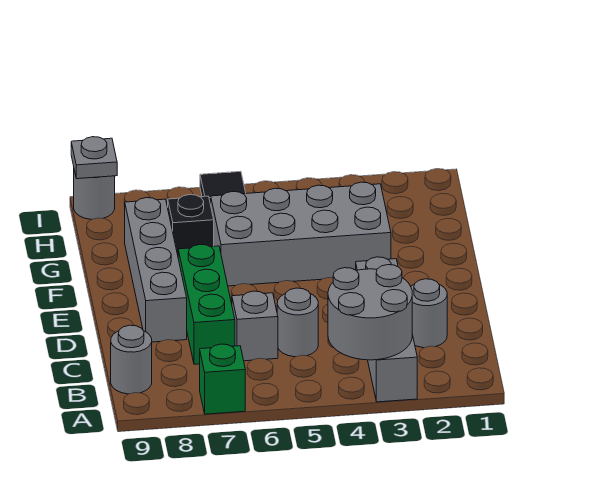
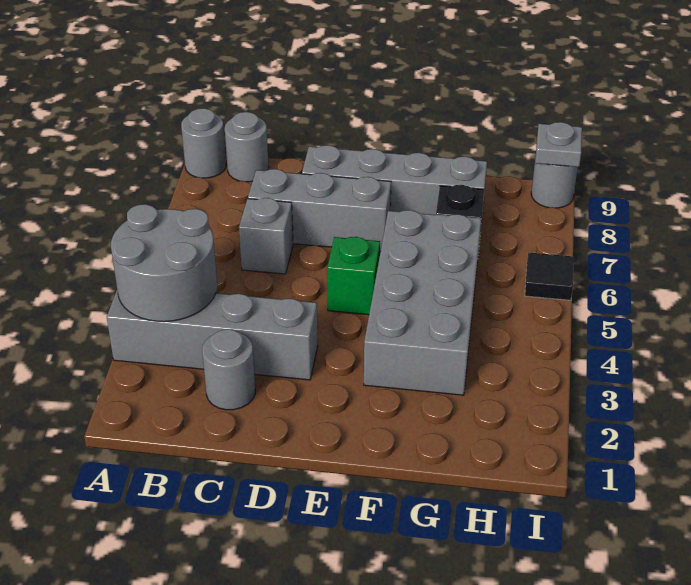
green 1x1 brick [200,344,245,414] -> green 1x1 brick moved to [327,237,380,315]
grey 1x1 round brick [277,288,318,357] -> grey 1x1 round brick moved to [181,108,226,178]
green 1x3 brick [178,244,235,364] -> grey 1x3 brick [248,169,391,252]

